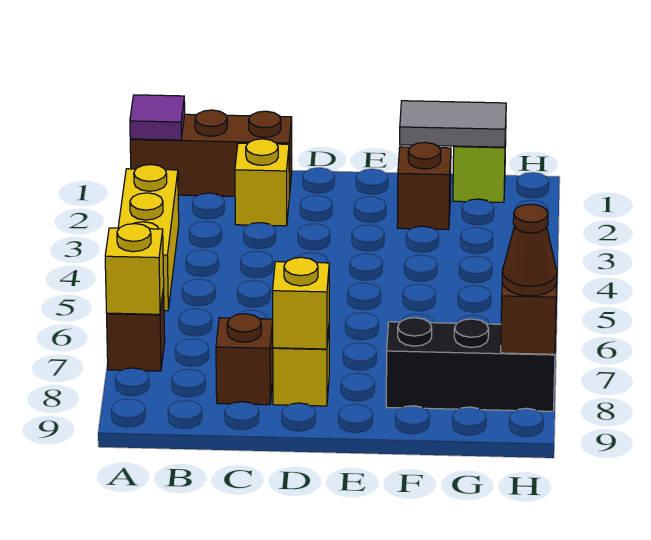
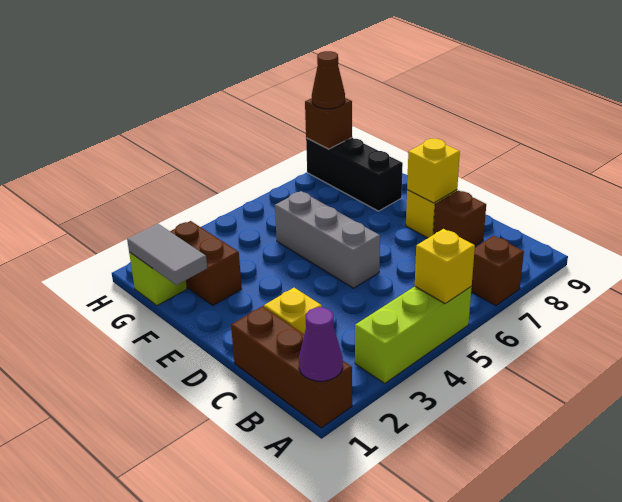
purple 1x1 tile [130,95,185,140] -> purple 1x1 cone [299,307,343,381]
yellow 1x3 brick [118,165,179,311] -> lime 1x3 brick [355,287,472,383]
yellow 1x1 brick [105,224,164,314] -> yellow 1x1 brick moved to [415,229,475,304]
none -> grey 1x3 brick [275,191,380,288]
brown 1x1 brick [397,142,451,230] -> brown 1x2 brick [170,221,242,305]

